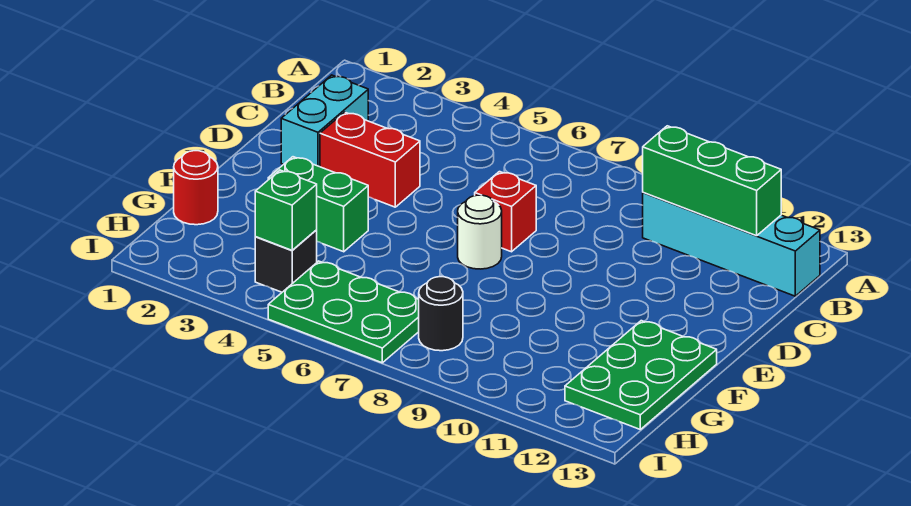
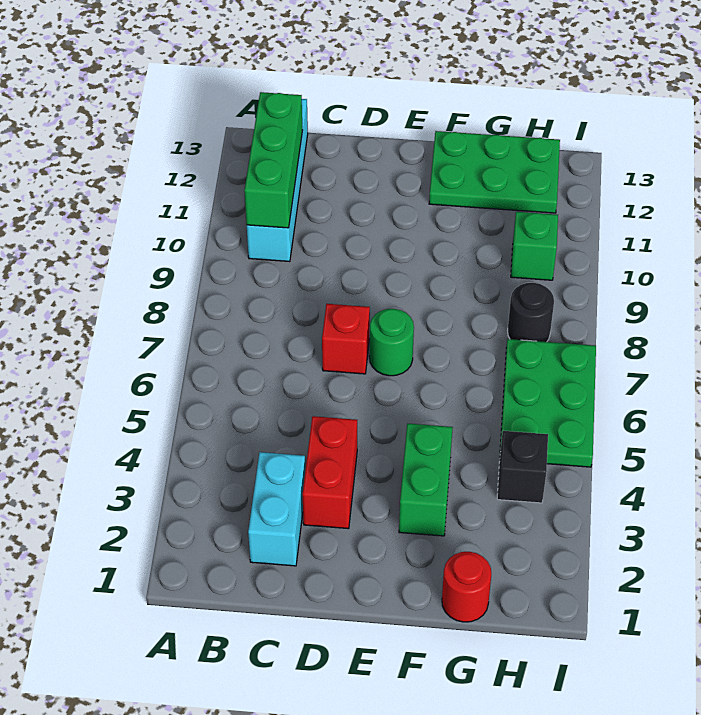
cyan 1x2 brick [281,75,368,167] -> cyan 1x2 brick turned to [248,452,305,566]
white 1x1 round brick [458,195,502,269] -> green 1x1 round brick [370,309,414,376]
green 1x1 brick [255,170,317,250] -> green 1x1 brick moved to [511,212,558,280]

